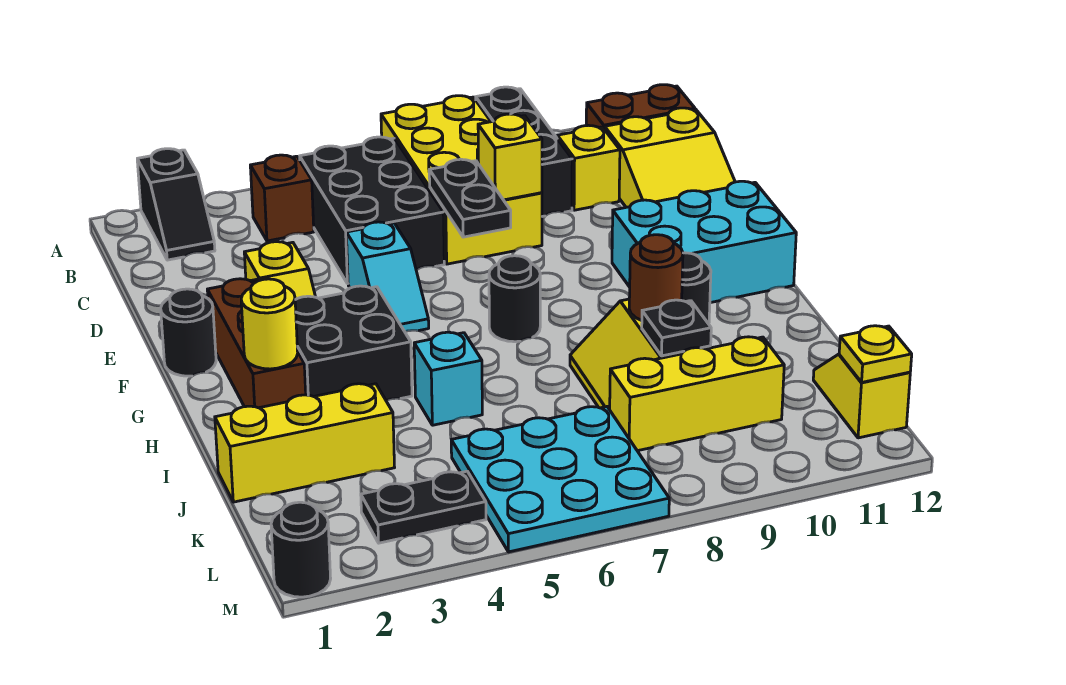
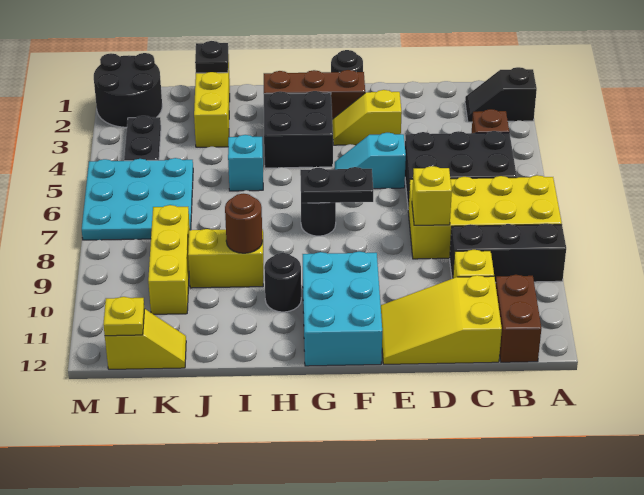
black 1x2 plate [429,159,511,237] -> black 1x2 plate moved to [300,167,373,203]
yellow 1x1 round brick [241,279,298,369] -> none
black 1x1 plate [642,300,711,356] -> black 1x1 plate moved to [195,41,228,73]
black 1x1 round brick [271,502,331,597] -> black 2x2 round brick [94,53,162,127]

